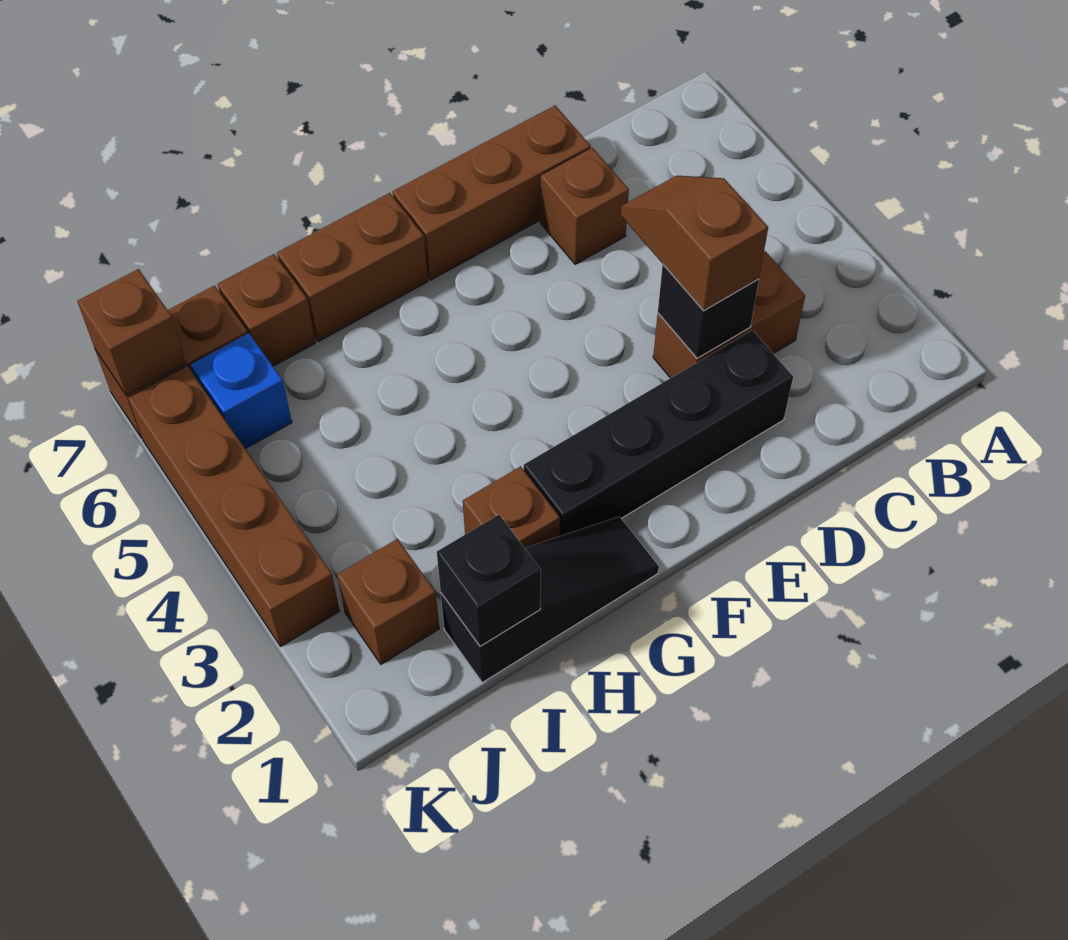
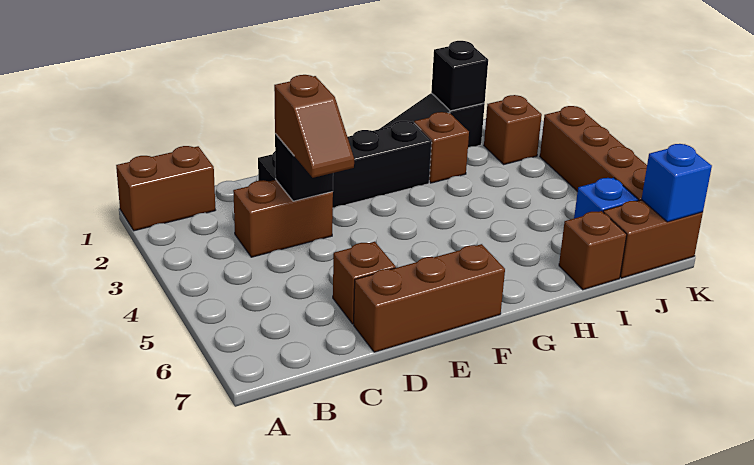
brown 1x2 brick [277,193,428,342] -> brown 1x2 brick moved to [116,146,215,231]
brown 1x1 brick [77,269,186,395] -> blue 1x1 brick [642,144,712,222]

